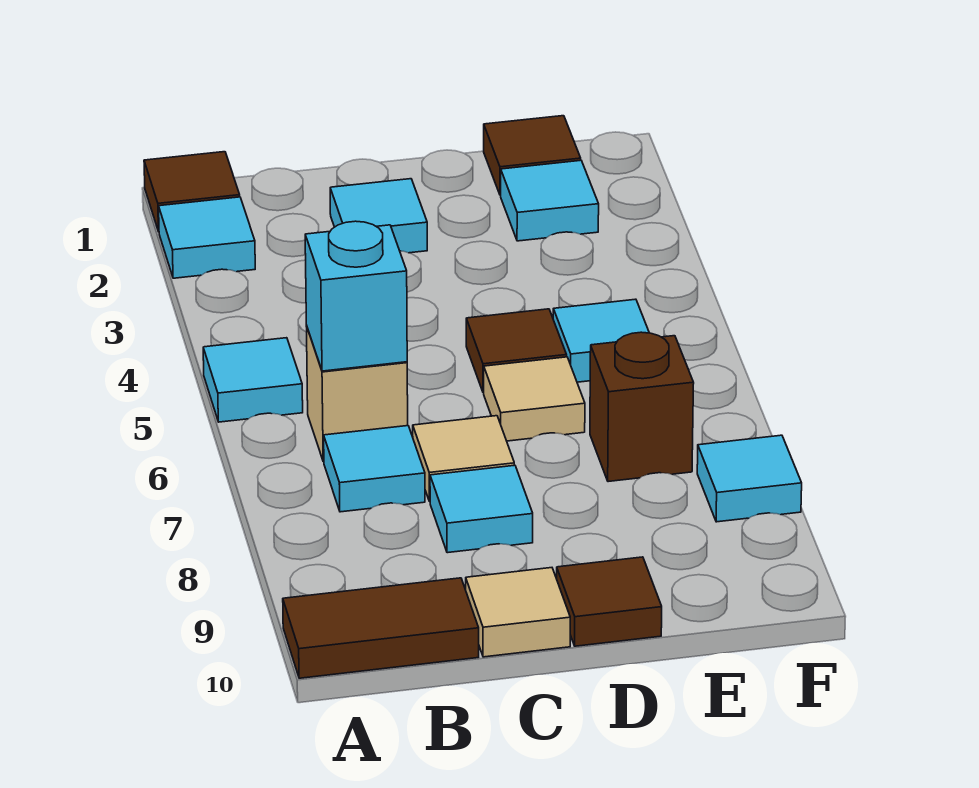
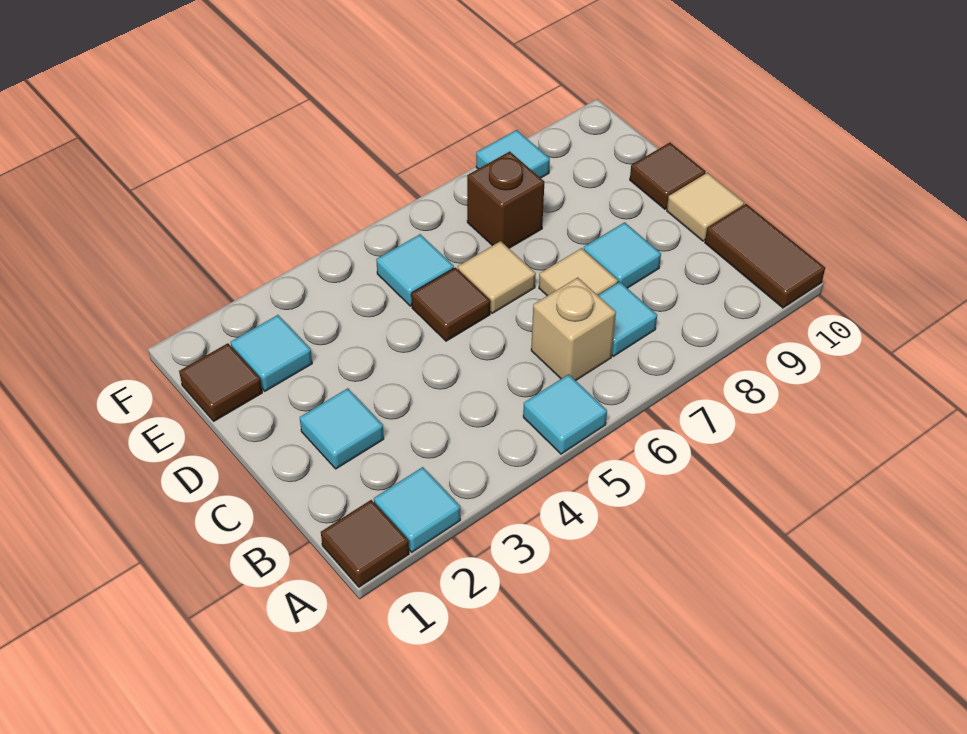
cyan 1x1 brick [305,221,407,371] -> none

